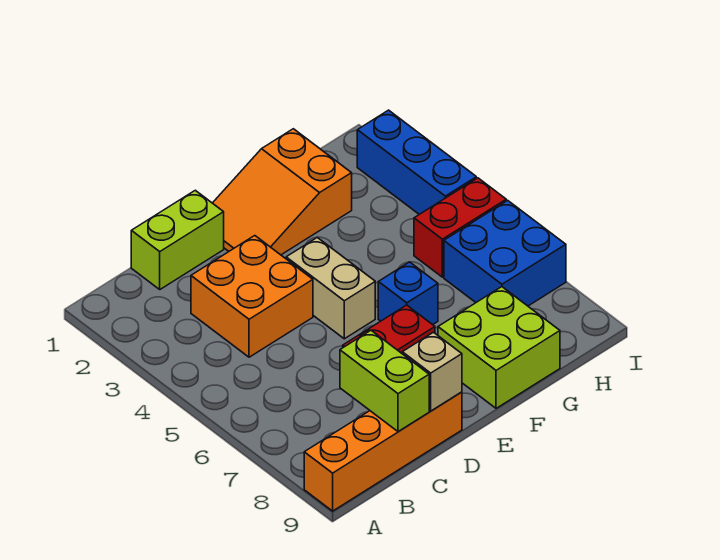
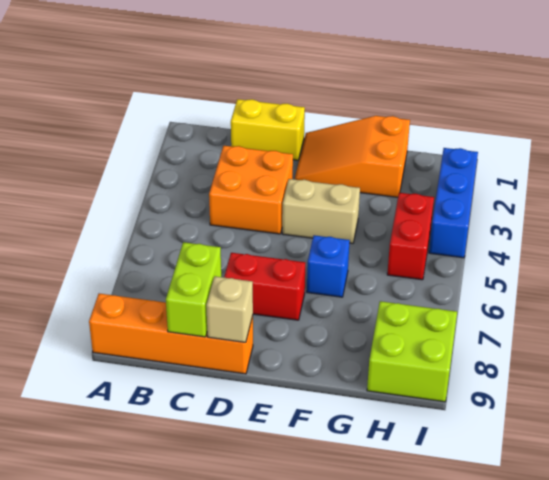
lime 1x2 brick [131,190,224,289] -> yellow 1x2 brick [231,99,305,160]
tan 1x2 brick [286,237,375,339] -> tan 1x2 brick turned to [282,179,360,243]
lime 2x2 brick [438,287,560,408] -> lime 2x2 brick moved to [367,301,457,402]
red 1x2 brick [414,178,506,277] -> red 1x2 brick turned to [387,193,434,280]
blue 2x2 brick [444,200,566,306] -> none

